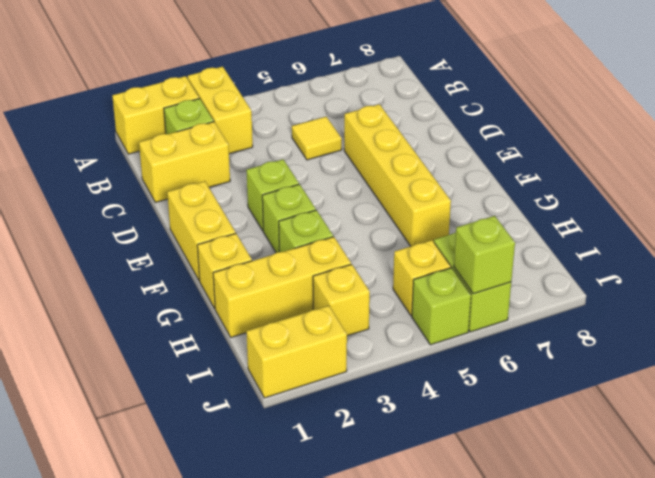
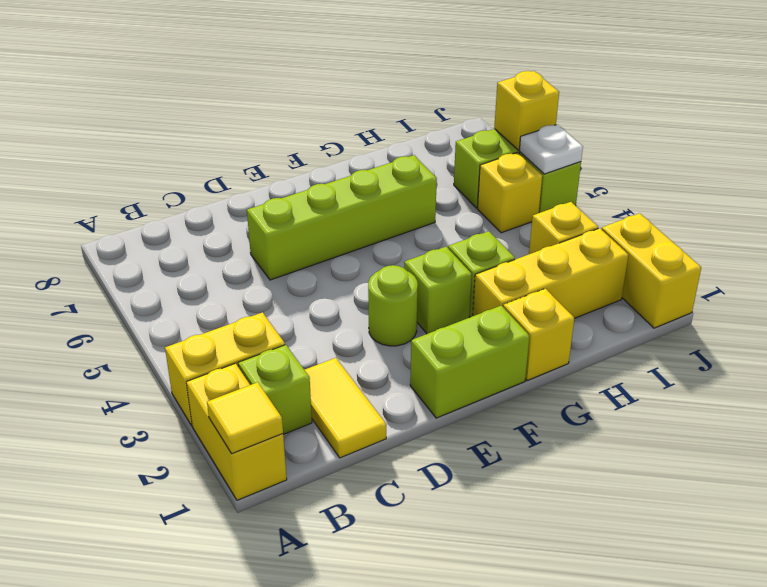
yellow 1x2 brick [139,122,230,203] -> yellow 1x2 tile [305,358,386,458]
yellow 1x1 tile [292,117,342,160] -> yellow 1x1 tile moved to [207,382,283,454]
yellow 1x4 brick [344,104,451,246] -> lime 1x4 brick [247,155,437,280]
yellow 1x2 brick [167,181,236,281] -> lime 1x2 brick [410,306,530,418]
lime 1x1 brick [246,159,299,231] -> lime 1x1 round brick [368,265,418,346]
yellow 1x3 brick [213,237,351,337] -> yellow 1x3 brick turned to [473,228,628,318]
none -> white 1x1 plate [519,124,583,174]
lime 1x1 brick [454,216,515,294] -> yellow 1x1 brick [494,71,559,150]

